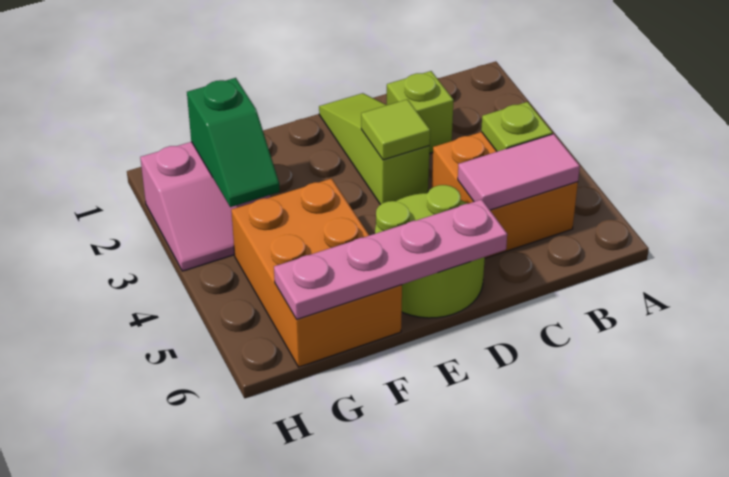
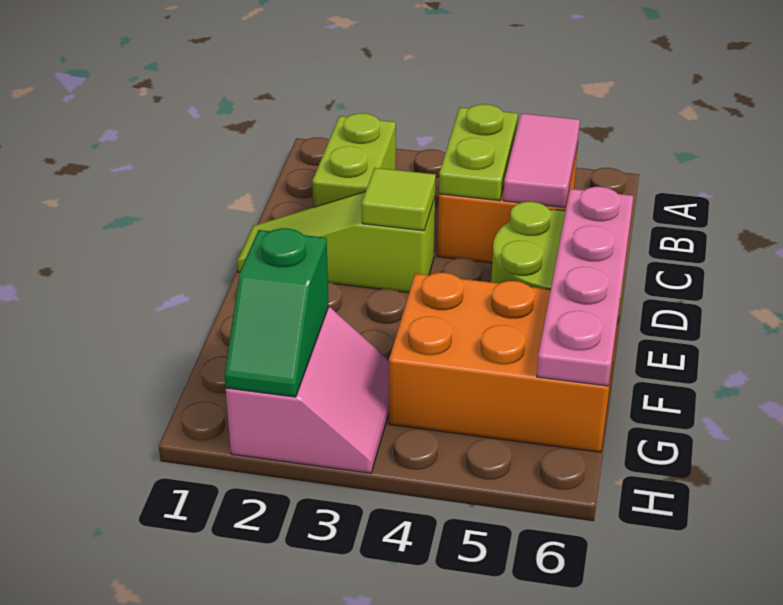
lime 1x1 plate [481,102,553,152] -> lime 1x2 plate [439,104,518,201]
lime 1x1 brick [387,71,454,153] -> lime 1x2 brick [312,113,396,207]
green 1x2 slope [187,78,280,207] -> green 1x2 slope turned to [224,228,329,397]

